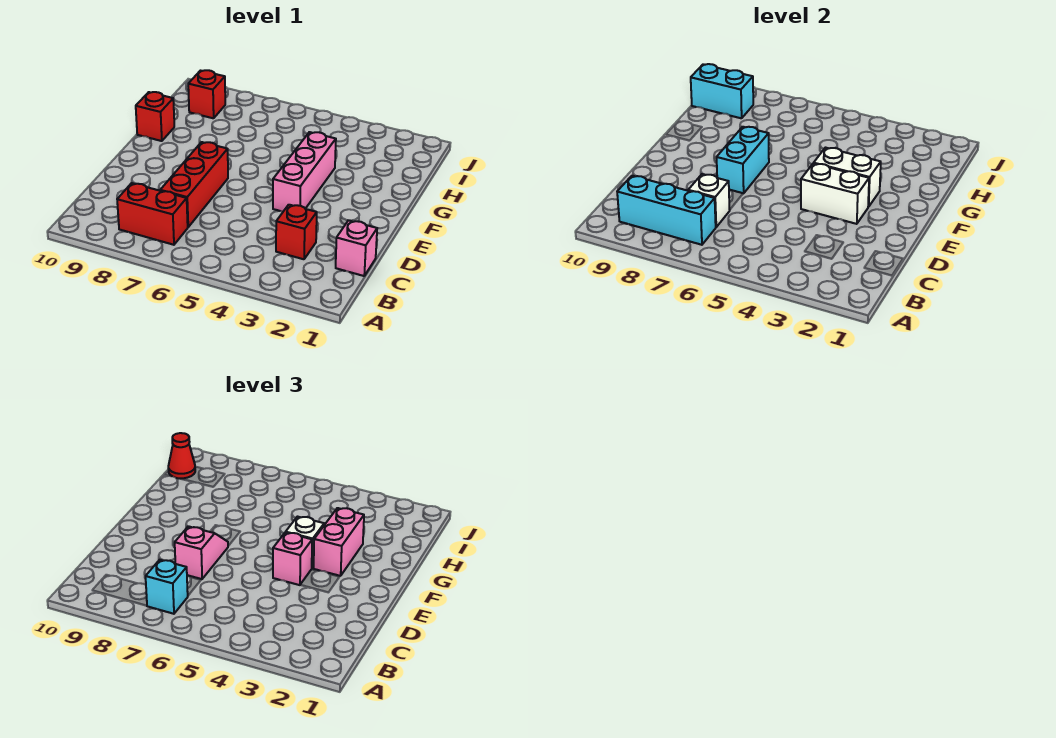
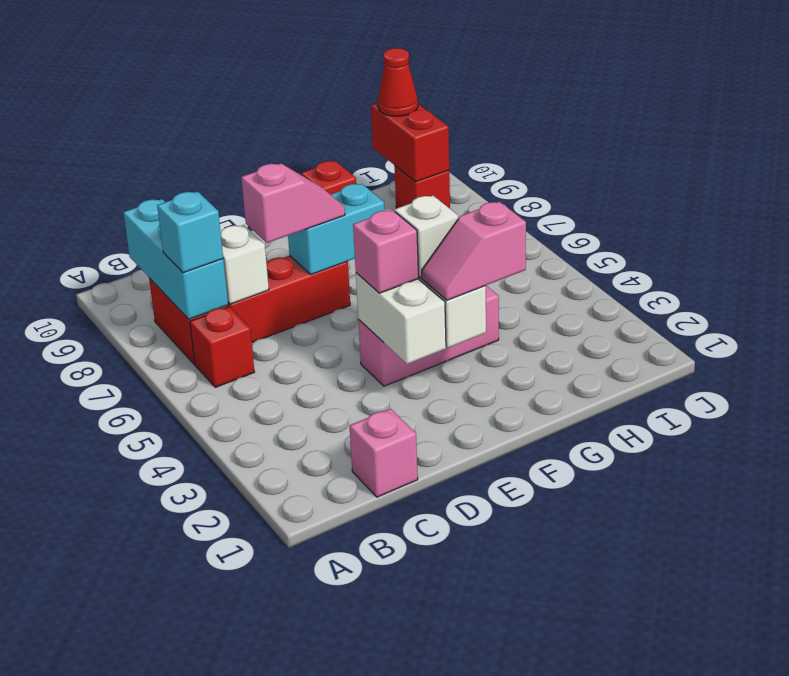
red 1x1 brick [276,205,317,259] -> red 1x1 brick moved to [190,307,254,387]
pink 1x2 brick [313,508,364,576] -> pink 1x2 slope [422,202,526,300]
cyan 1x2 brick [691,64,753,118] -> red 1x2 brick [371,103,449,182]

